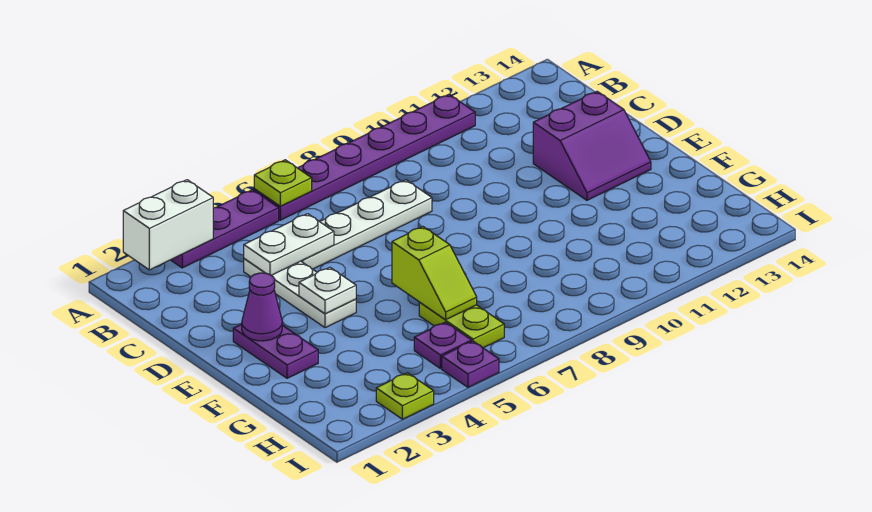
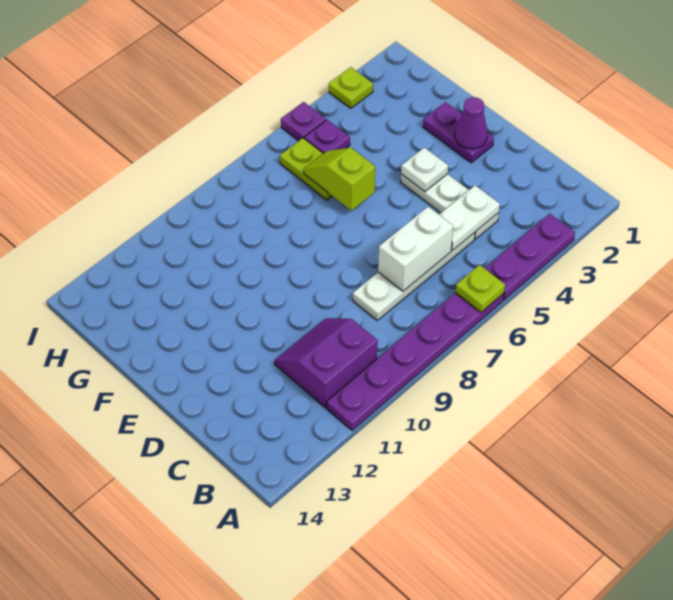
white 1x2 brick [123,180,213,270] -> white 1x2 brick moved to [378,207,453,291]
purple 2x2 slope [533,91,651,200] -> purple 2x2 slope moved to [275,318,378,408]

